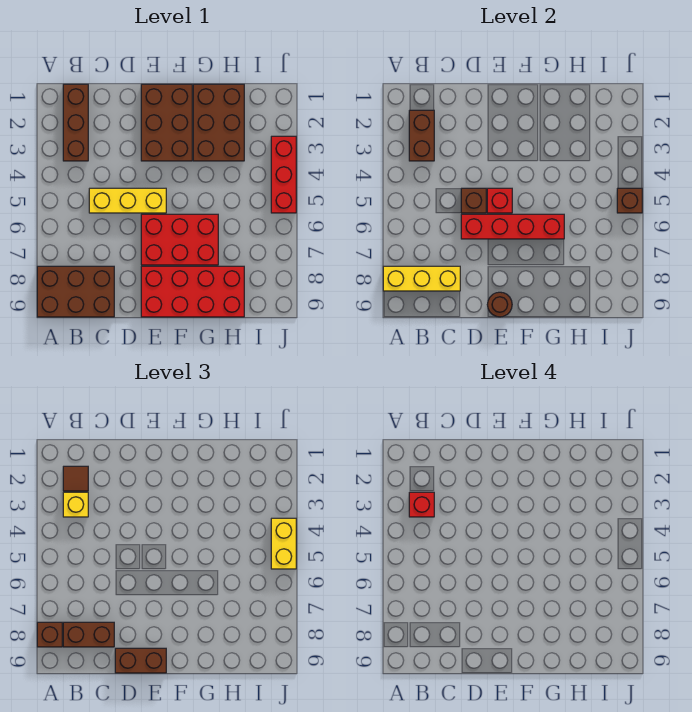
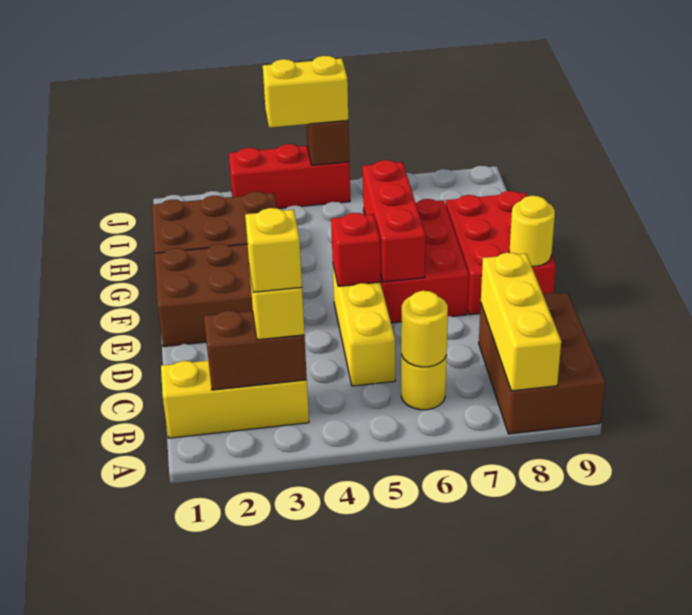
brown 1x1 brick [37,622,62,647] -> none
brown 1x3 brick [63,84,88,161] -> yellow 1x3 brick [161,361,309,438]
brown 1x1 tile [63,466,88,491] -> none
red 1x1 brick [409,492,434,517] -> yellow 1x1 brick [245,208,302,292]
none -> yellow 1x1 round brick [401,355,447,410]
none -> yellow 1x1 round brick [401,291,448,367]
brown 1x2 brick [63,622,114,647] -> none
brown 1x1 brick [461,188,486,213] -> none
red 1x4 brick [461,214,564,239] -> red 1x3 brick [363,160,425,282]
brown 1x2 brick [115,648,166,673] -> none
red 2x4 brick [141,266,244,317] -> red 2x3 brick [446,191,556,315]
brown 1x1 round brick [487,292,512,317] -> yellow 1x1 round brick [509,196,555,266]

